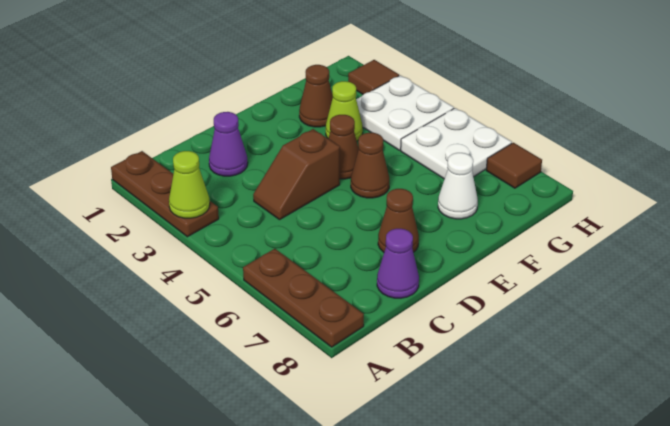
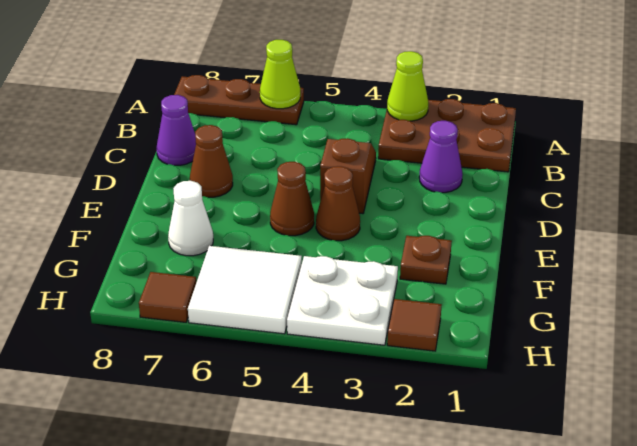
brown 1x3 plate [111,151,219,237] -> brown 2x3 plate [378,99,516,172]
brown 1x1 cone [299,65,333,127] -> brown 1x1 plate [400,236,452,284]
lime 1x1 cone [326,81,363,141] -> lime 1x1 cone moved to [260,40,300,109]
white 2x2 plate [401,108,512,179] -> white 2x2 tile [188,246,302,334]

